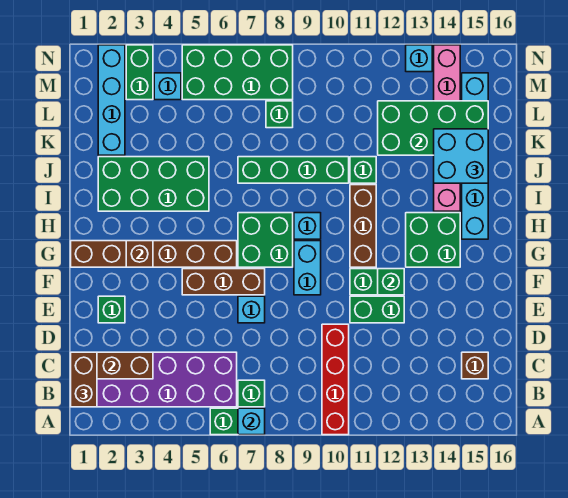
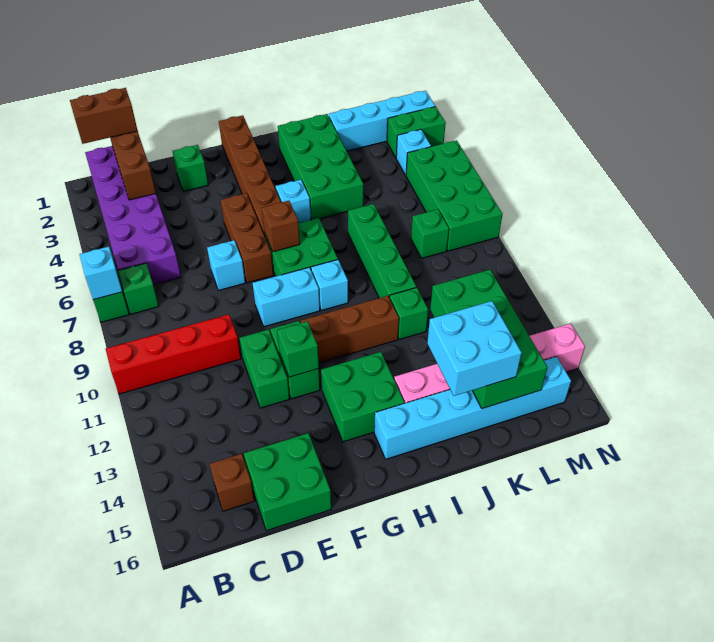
none -> green 2x2 brick [244,433,331,531]
brown 1x1 brick [126,241,153,267] -> brown 1x1 brick moved to [262,201,300,252]
cyan 1x1 brick [406,45,432,72] -> cyan 1x1 brick moved to [276,180,311,223]

